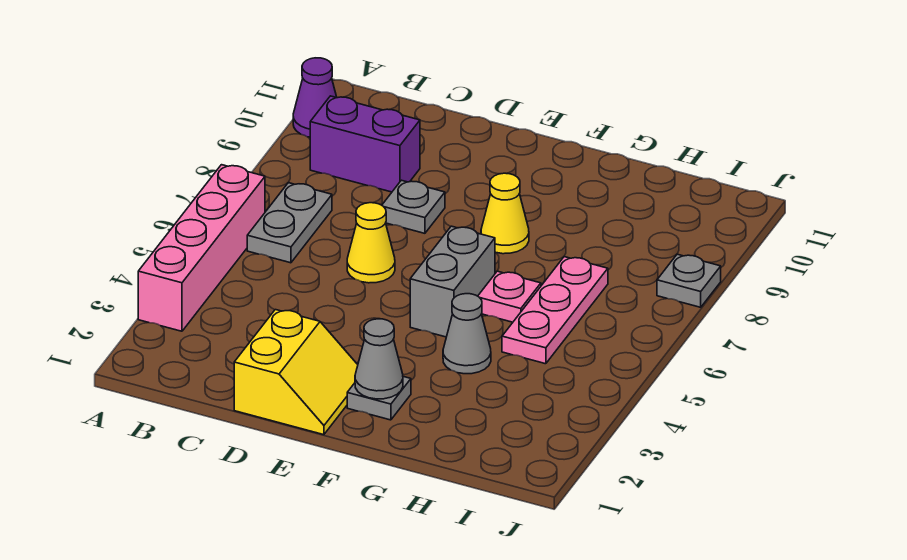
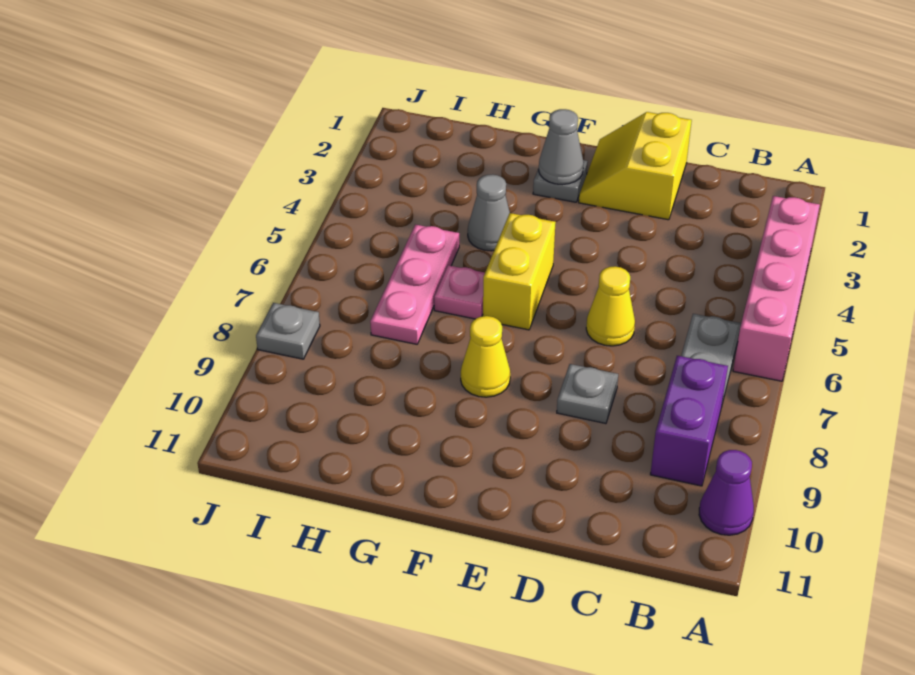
purple 1x2 brick [310,96,420,192] -> purple 1x2 brick turned to [650,356,728,486]
grey 1x2 brick [410,226,495,337] -> yellow 1x2 brick [483,213,556,330]

